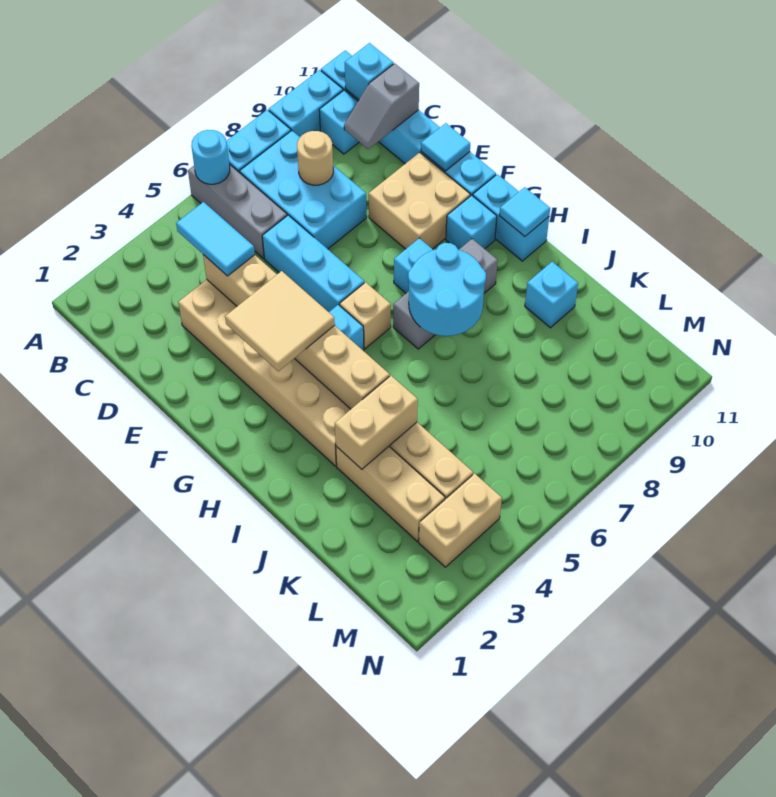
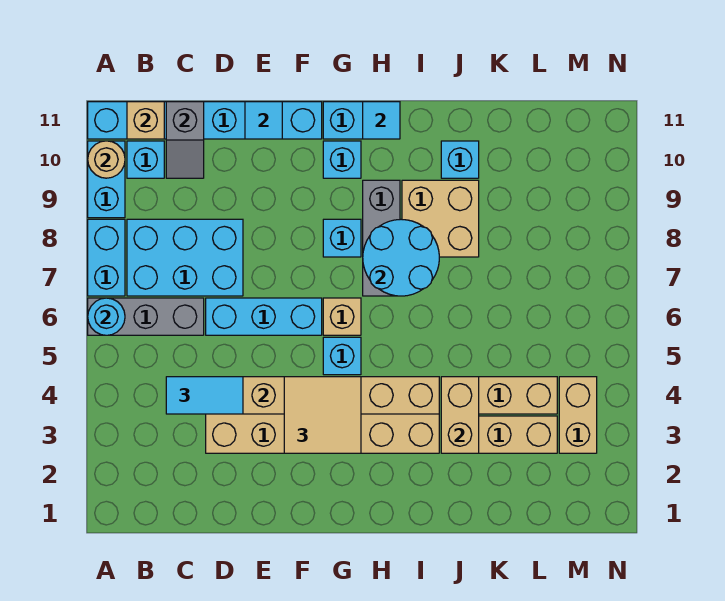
cyan 1x1 brick [345,43,394,100] -> tan 1x1 brick [127,102,164,139]
tan 1x1 round brick [297,131,333,185] -> tan 1x1 round brick moved to [88,141,125,178]
tan 2x2 brick [369,152,470,249] -> tan 2x2 brick moved to [402,180,479,257]

